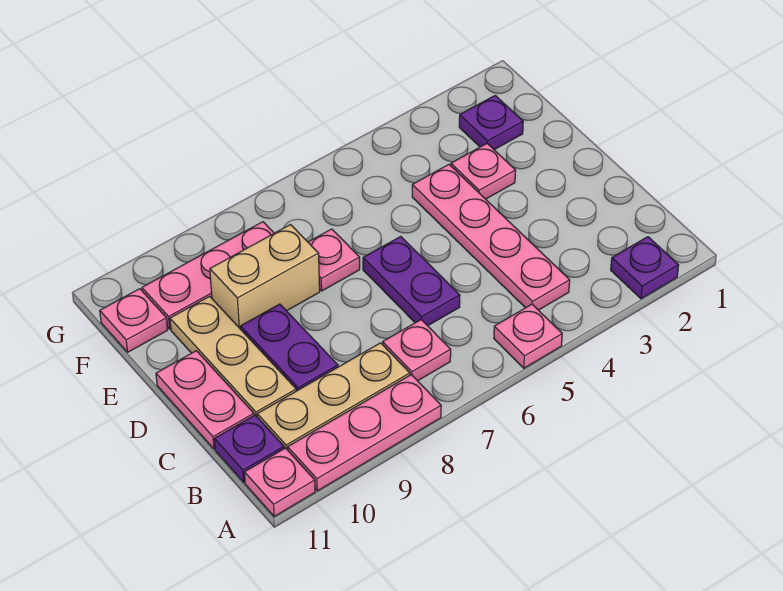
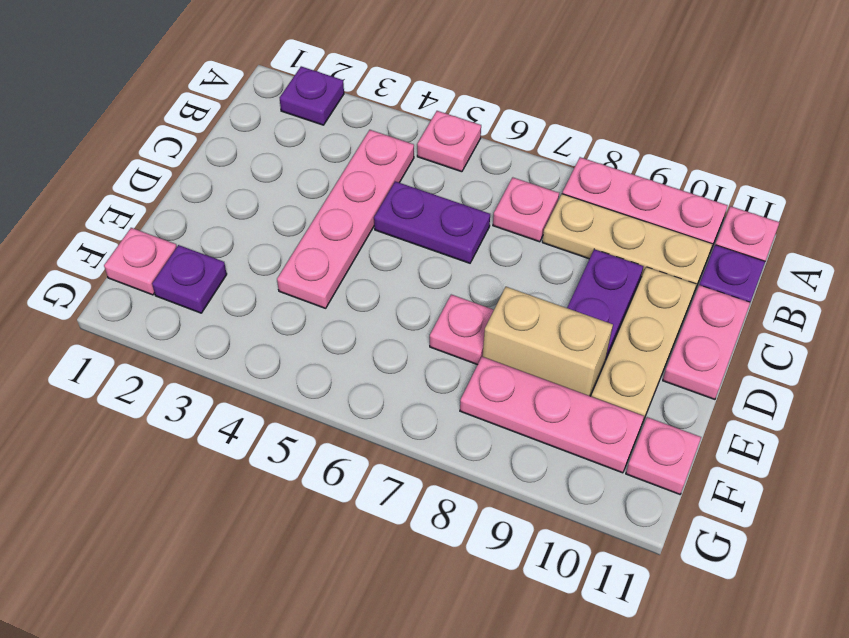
purple 1x2 plate [363,236,460,326] -> purple 1x2 plate turned to [374,181,490,263]
pink 1x1 plate [451,144,516,199] -> pink 1x1 plate moved to [104,228,177,295]

